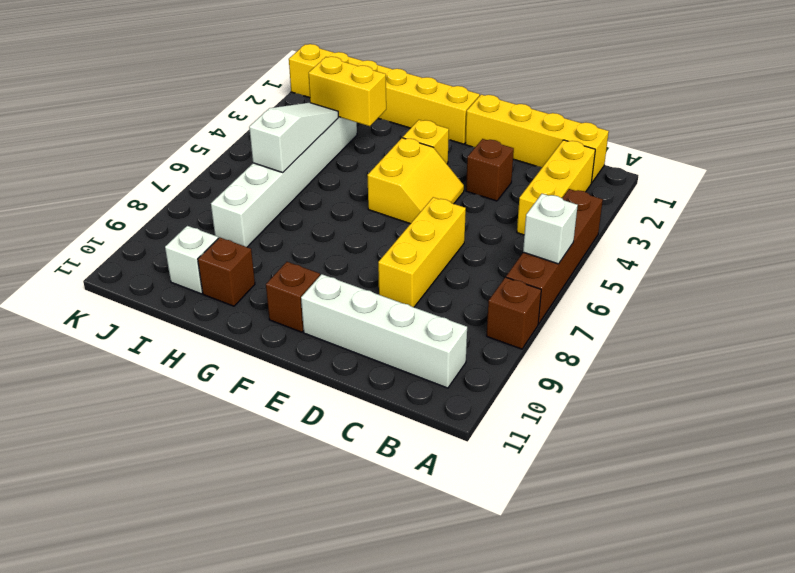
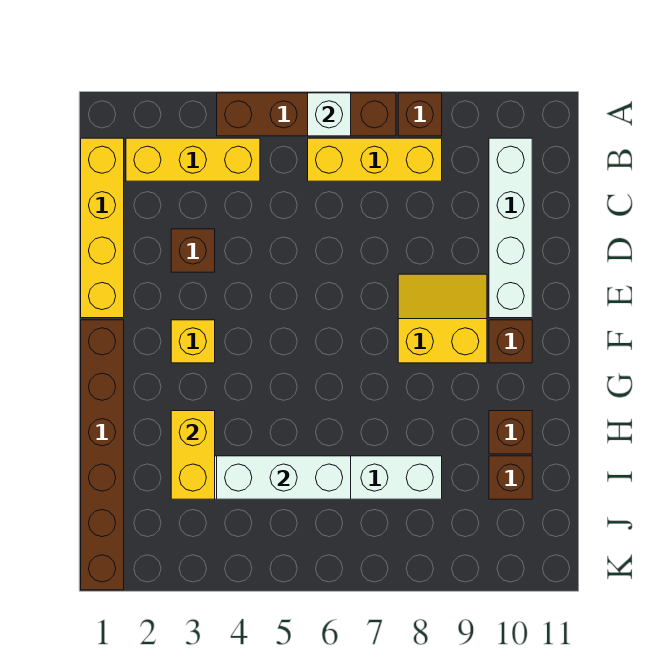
yellow 1x3 brick [378,197,466,307] -> yellow 1x3 brick moved to [308,138,442,181]
yellow 2x2 slope [367,138,464,224] -> yellow 2x2 slope moved to [398,274,487,363]
yellow 1x6 brick [289,44,480,144] -> brown 1x6 brick [81,320,124,590]
white 1x3 slope [249,103,338,172] -> white 1x3 brick [217,456,351,499]
white 1x1 brick [165,226,218,294] -> brown 1x1 brick [489,456,532,499]

